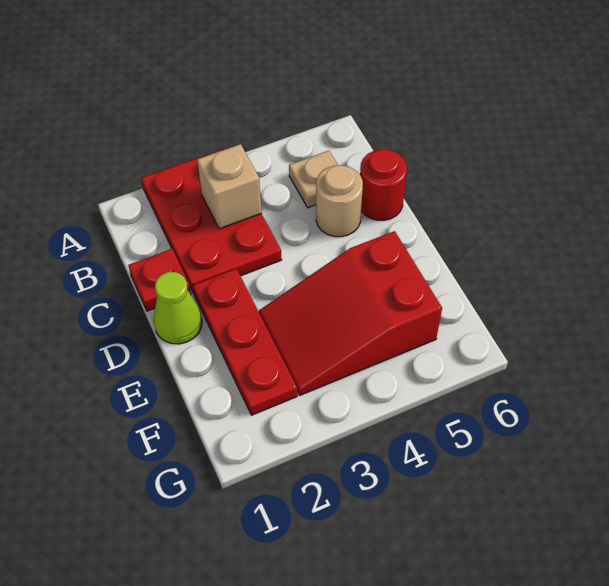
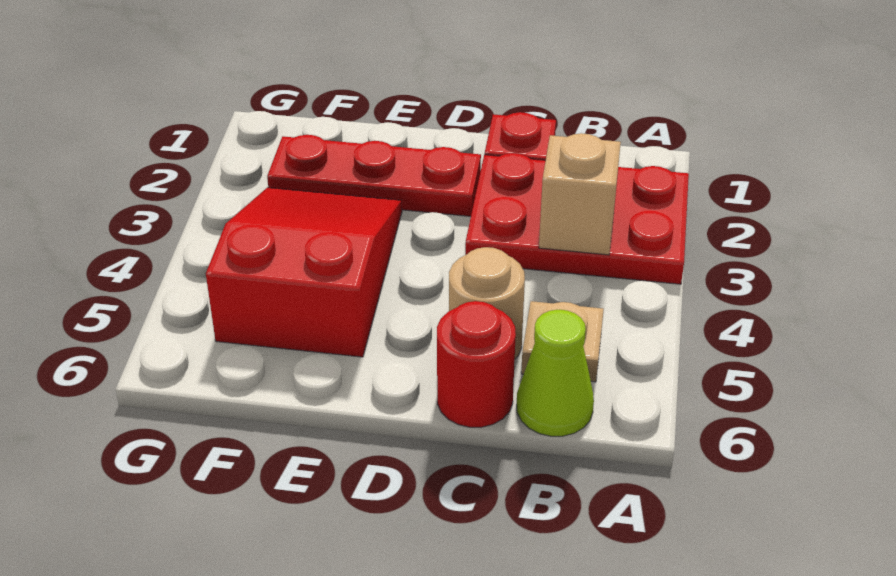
lime 1x1 cone [153,272,202,344] -> lime 1x1 cone moved to [517,310,594,436]

